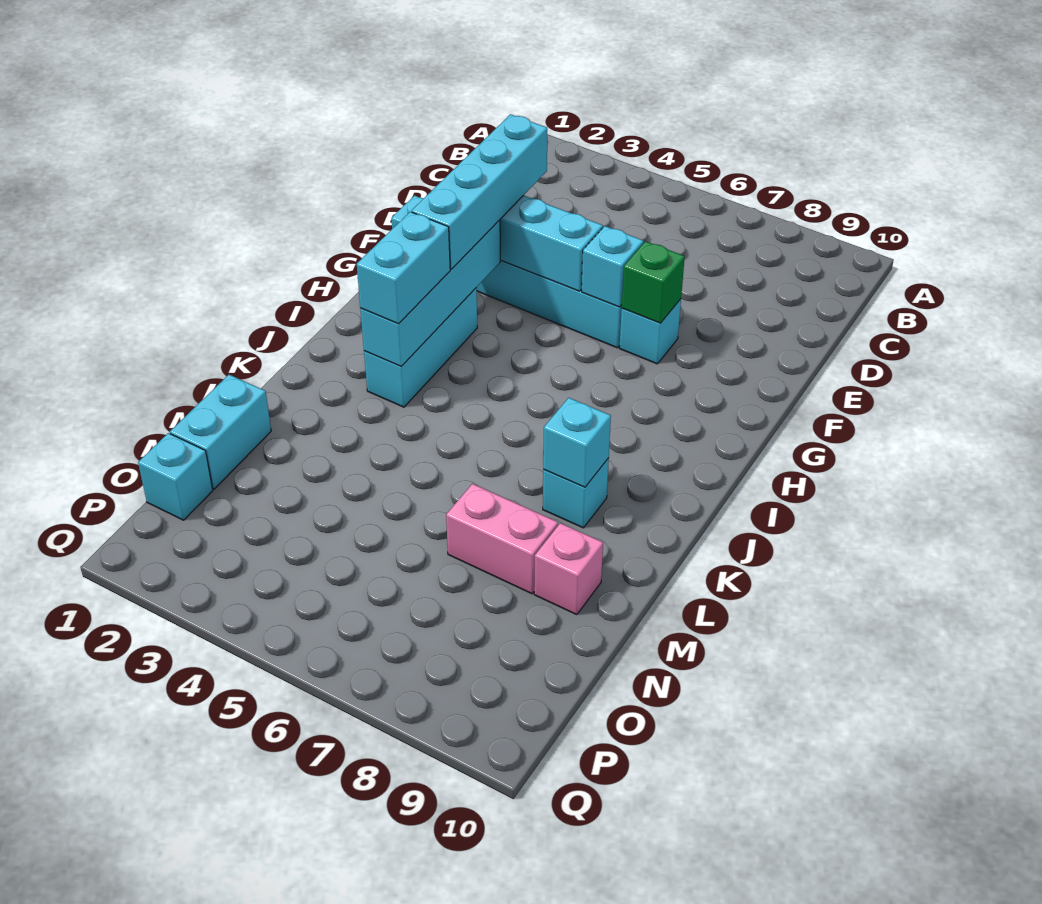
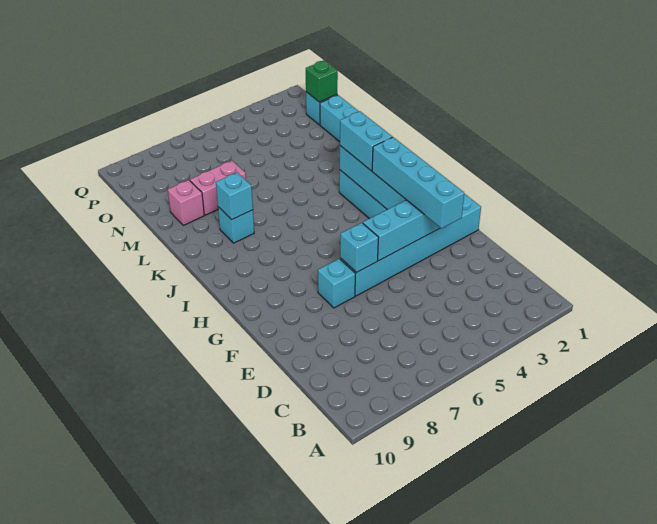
green 1x1 brick [621,241,685,323] -> green 1x1 brick moved to [306,60,338,102]

